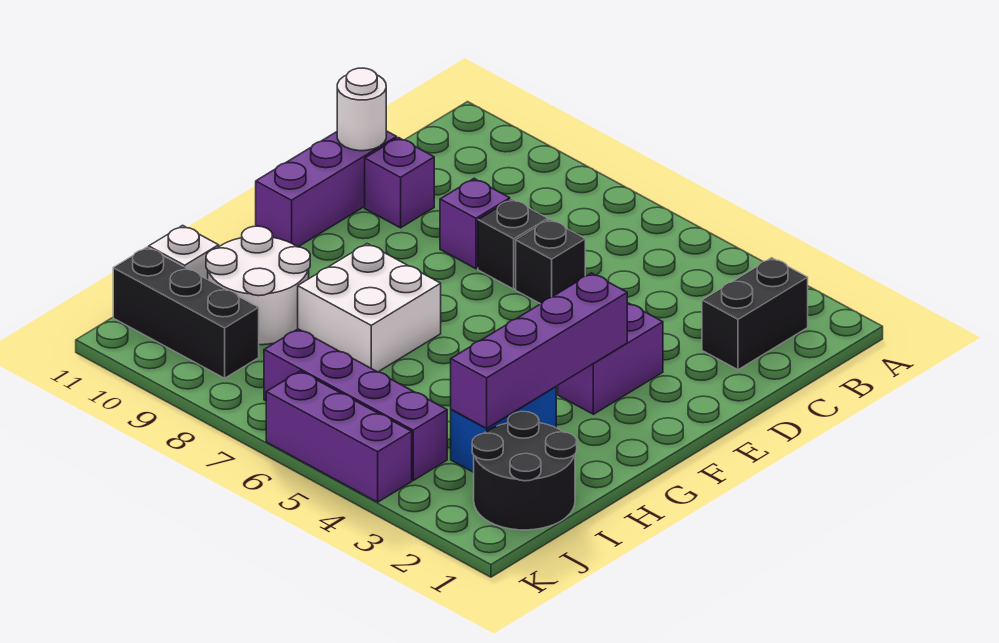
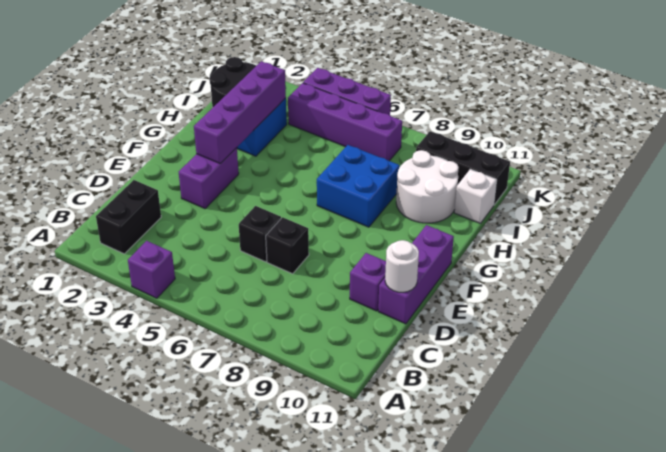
purple 1x1 brick [440,179,510,269] -> purple 1x1 brick moved to [128,241,175,298]
white 2x2 brick [298,244,441,372] -> blue 2x2 brick [317,145,400,227]

